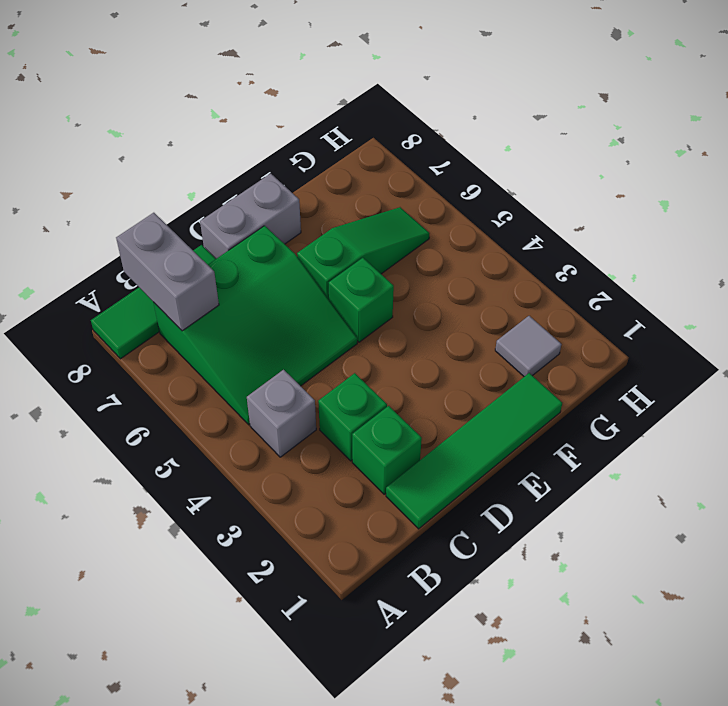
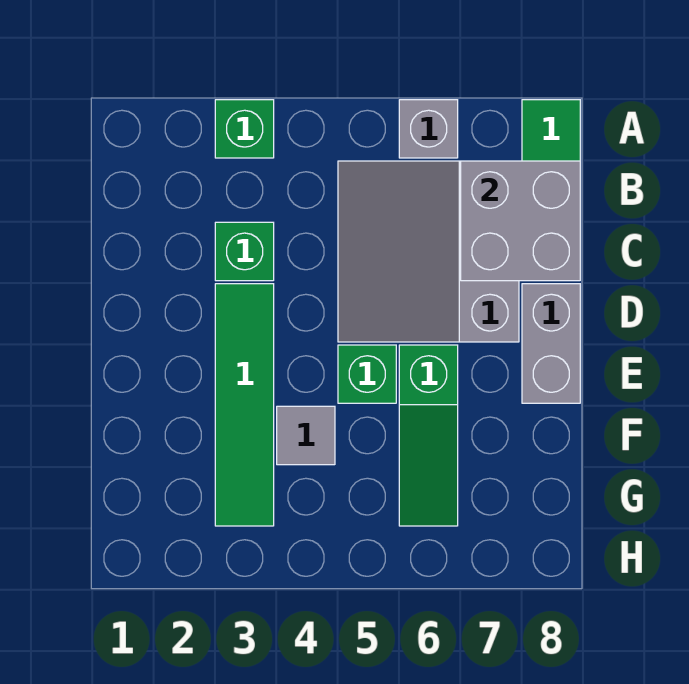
grey 1x1 brick [247,370,316,457] -> grey 1x1 brick moved to [399,100,458,158]
green 3x3 slope [154,226,357,425] -> grey 3x3 slope [338,161,519,342]
grey 1x2 brick [116,213,219,331] -> grey 2x2 brick [461,161,580,281]
green 1x4 tile [386,373,562,529] -> green 1x4 tile moved to [215,284,274,526]
green 1x1 brick [352,406,422,494] -> green 1x1 brick moved to [215,100,274,158]
grey 1x1 tile [495,316,562,377] -> grey 1x1 tile moved to [277,406,335,465]

